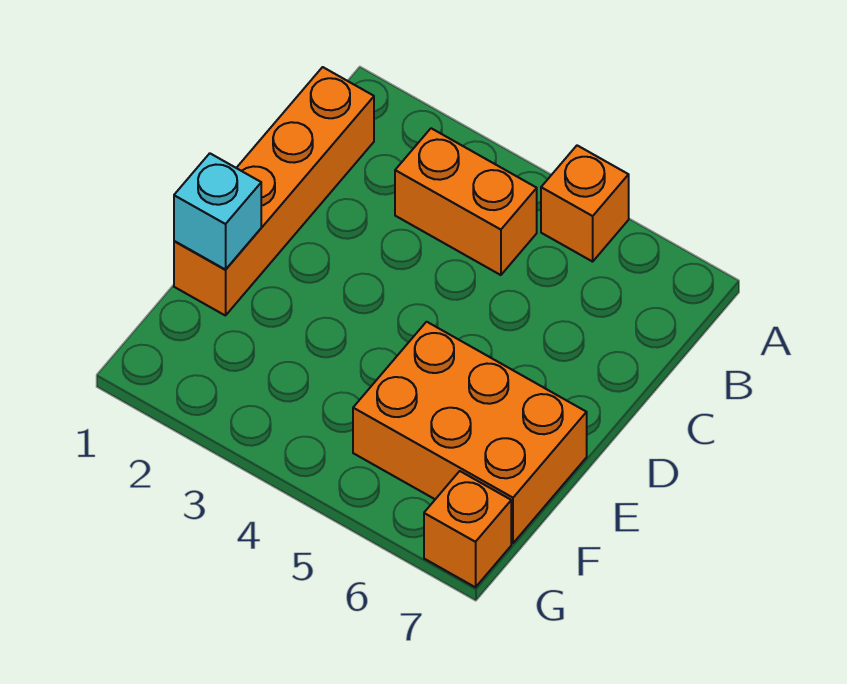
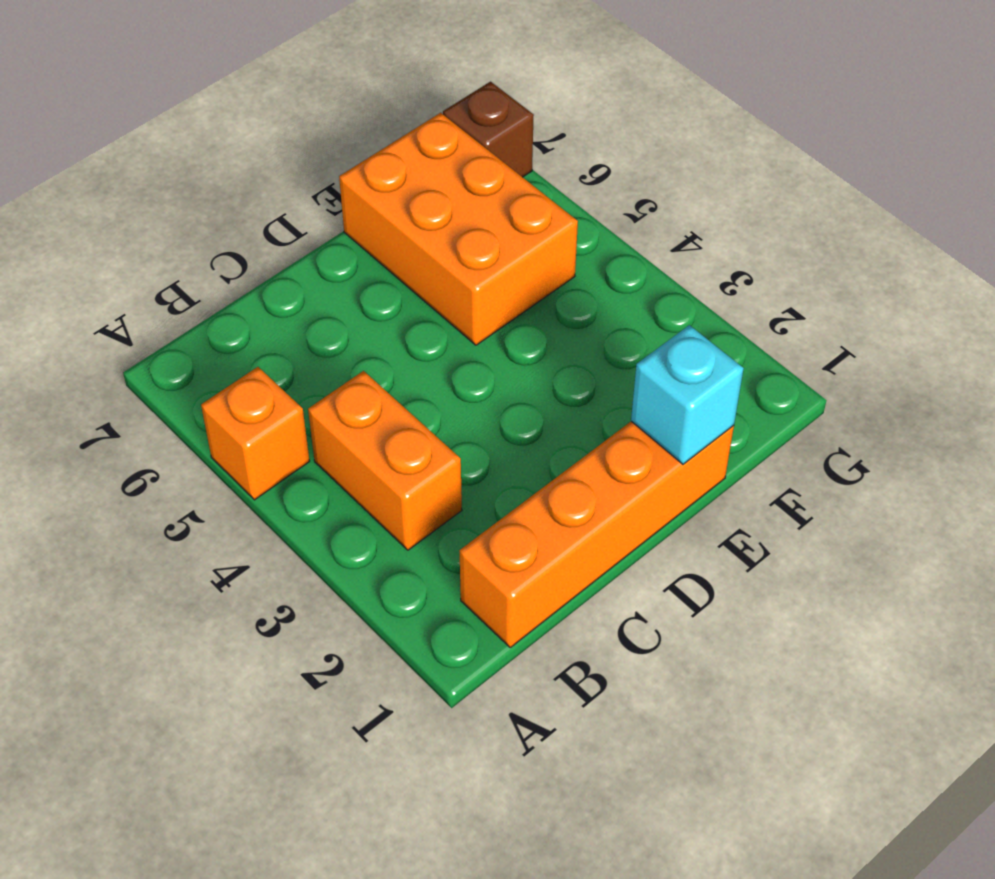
orange 1x1 brick [424,471,511,587] -> brown 1x1 brick [443,82,534,177]

